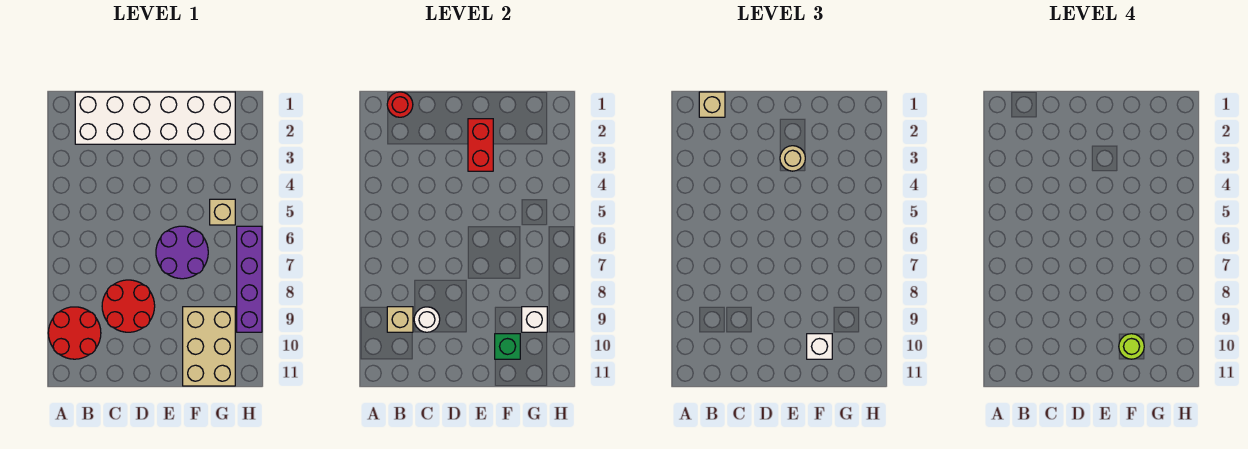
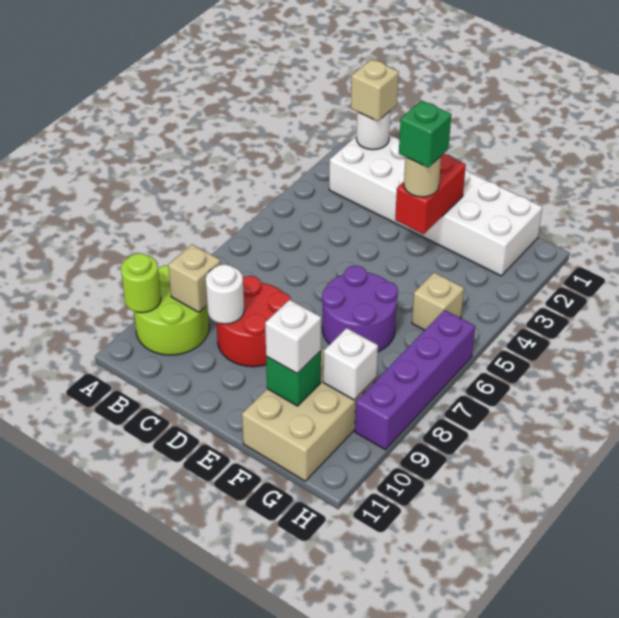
red 2x2 round brick [48,307,101,359] -> lime 2x2 round brick [134,265,209,355]
red 1x1 round brick [387,92,413,117] -> white 1x1 round brick [356,111,390,150]
none -> green 1x1 brick [399,100,451,167]
lime 1x1 round brick [1119,334,1144,359] -> lime 1x1 round brick moved to [121,253,161,313]

